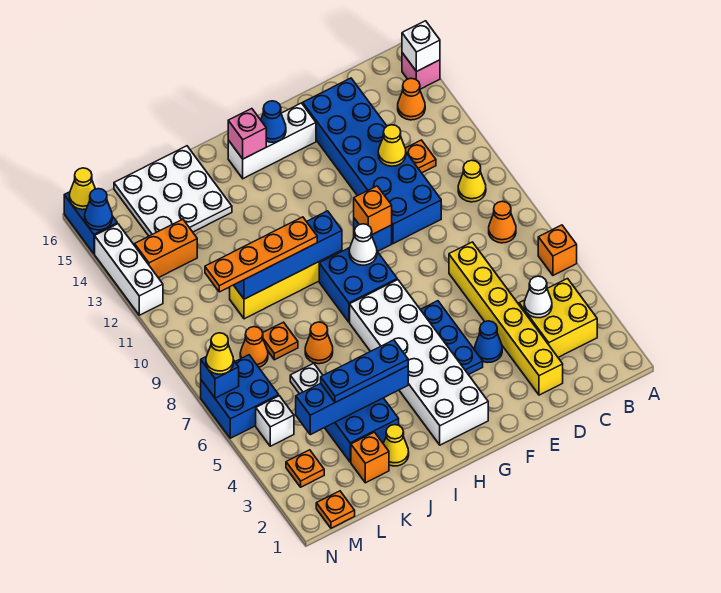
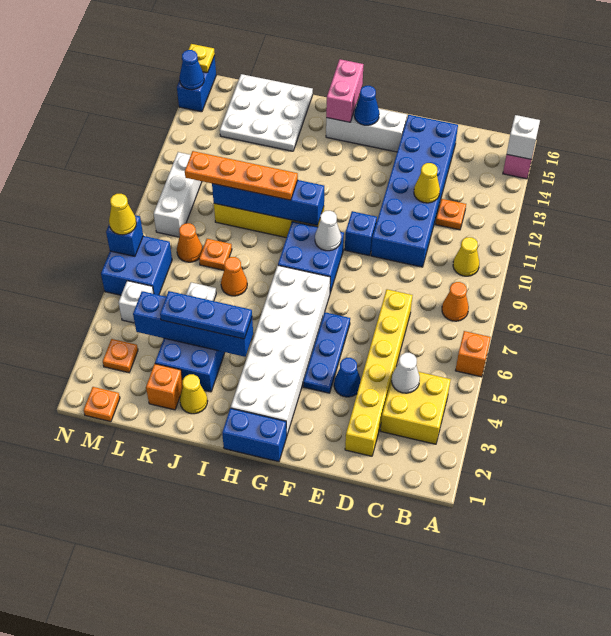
orange 1x1 cone [398,78,425,120] -> none
orange 1x1 brick [354,186,392,235] -> none
none -> blue 1x2 brick [222,408,287,462]
pink 1x1 brick [228,109,266,159] -> pink 1x2 brick [326,59,363,122]
orange 1x2 brick [135,219,197,278] -> none
white 1x3 brick [95,224,163,315] -> white 1x3 brick moved to [154,152,202,237]
yellow 1x1 cone [69,168,95,210] -> yellow 1x1 plate [189,44,215,73]

